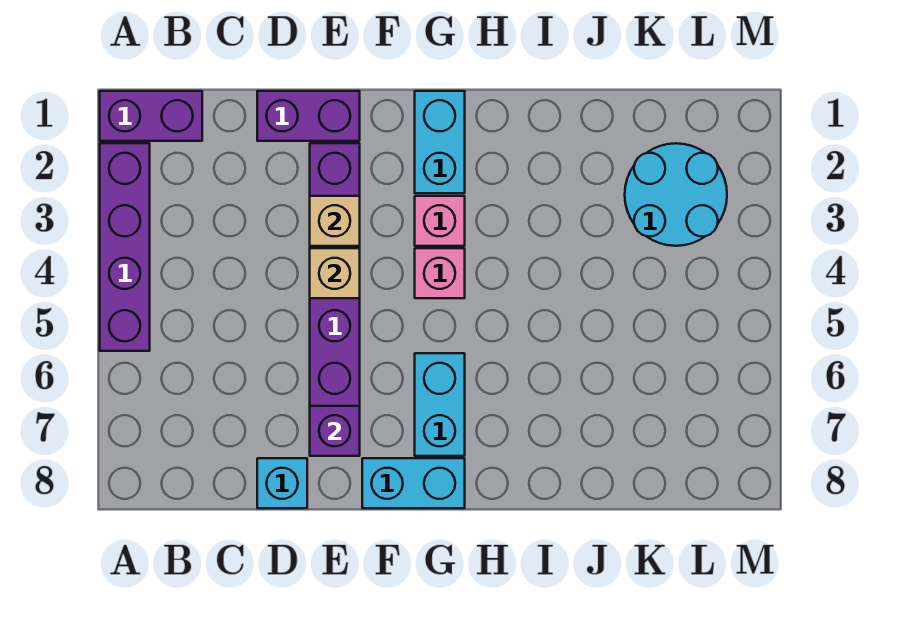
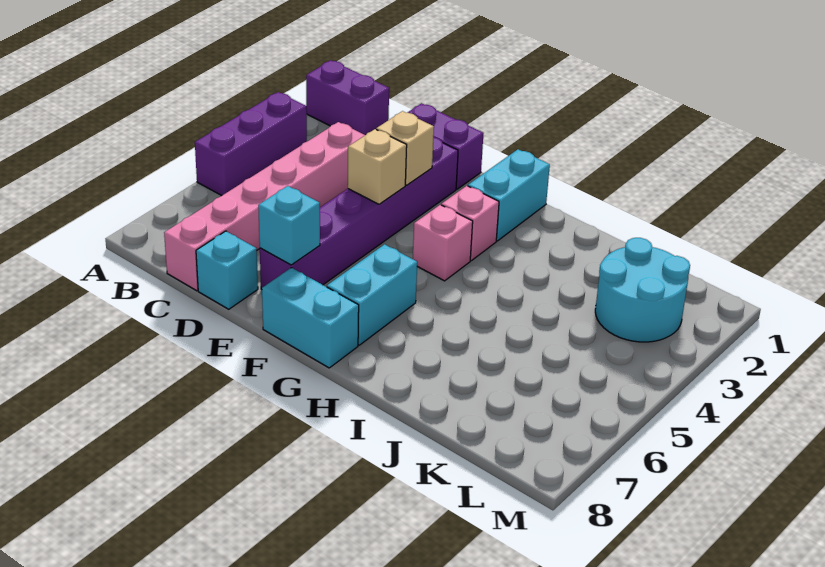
purple 1x4 brick [100,143,150,351] -> purple 1x3 brick [195,92,307,196]
none -> pink 1x6 brick [164,122,365,291]
purple 1x1 brick [310,406,360,456] -> cyan 1x1 brick [258,186,320,265]

